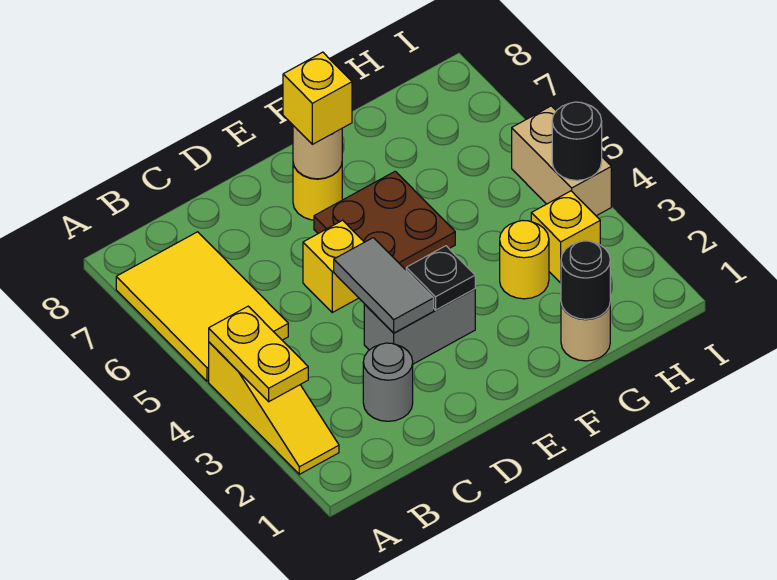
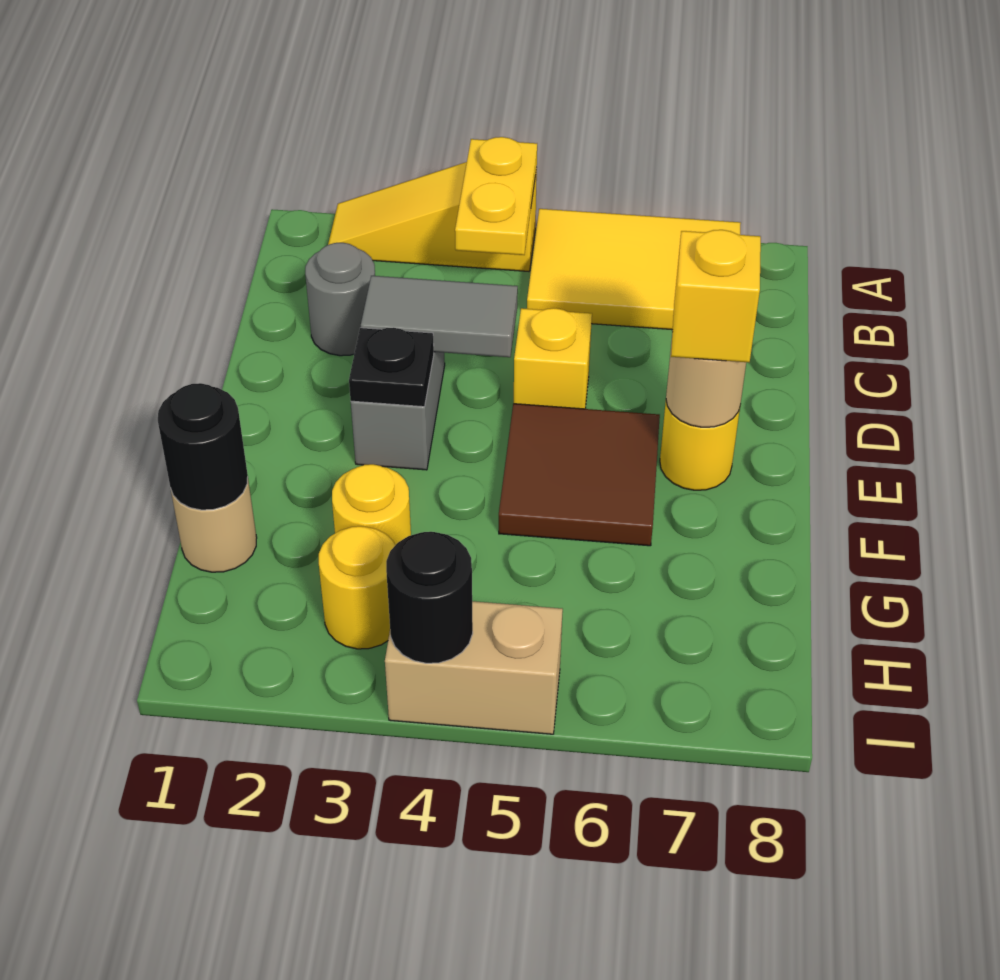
yellow 1x2 plate [209,306,308,402] -> yellow 1x2 plate turned to [455,137,537,255]
brown 2x2 plate [314,171,455,270] -> brown 2x2 tile [499,404,660,546]
yellow 1x1 brick [531,191,600,283] -> yellow 1x1 round brick [319,526,395,649]

